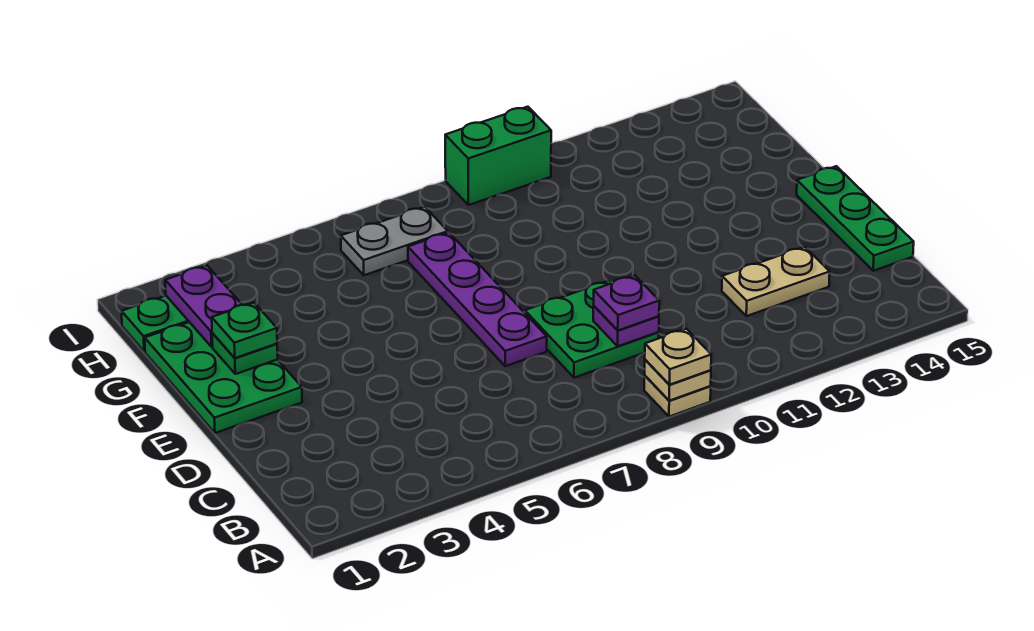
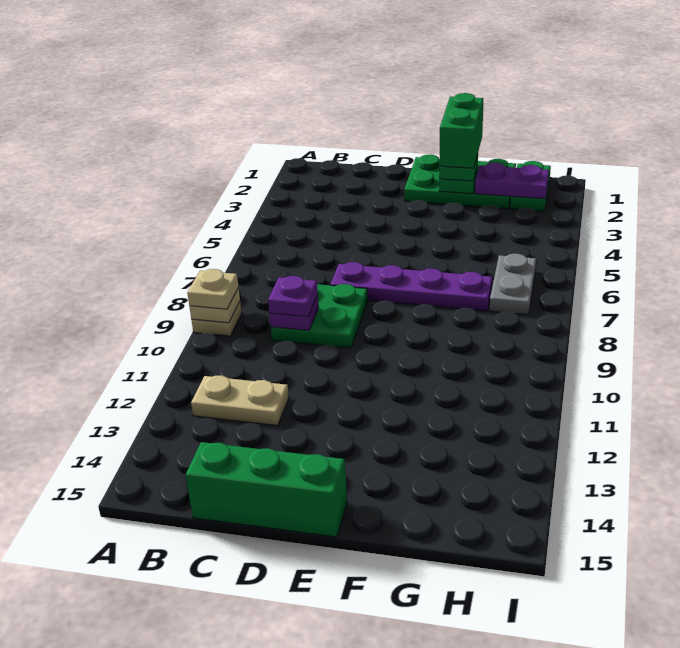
tan 1x2 plate [722,247,830,316] -> tan 1x2 plate turned to [191,375,289,426]
green 1x3 plate [797,166,914,271] -> green 1x3 brick [186,442,347,537]
green 1x2 brick [445,107,551,205] -> green 1x2 brick moved to [440,93,483,168]

